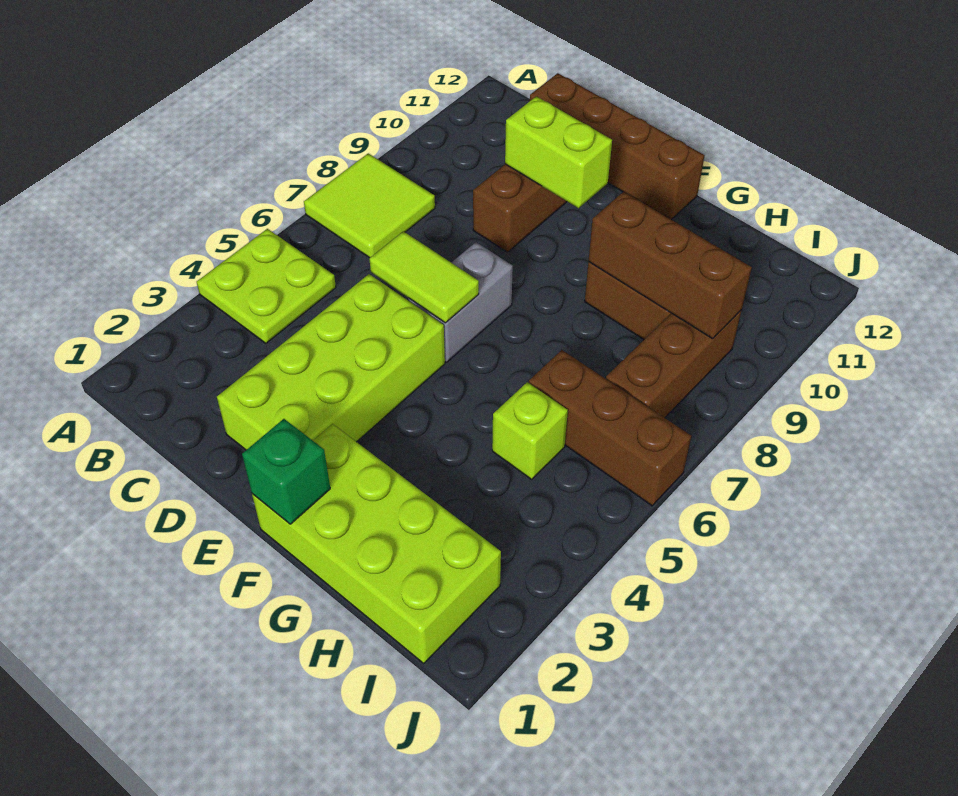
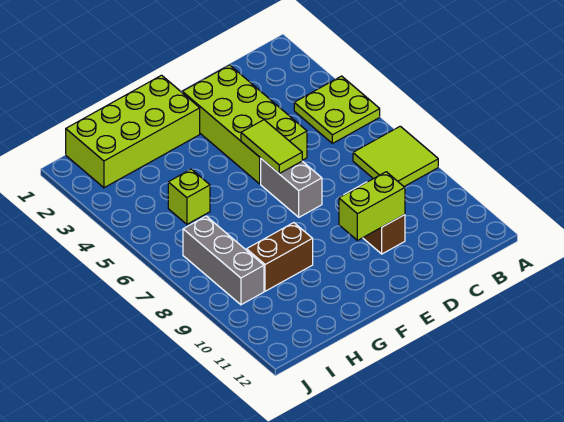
brown 1x4 brick [530,73,705,220] -> none
lime 1x2 tile [369,231,479,323] -> lime 1x2 tile turned to [241,120,302,173]
green 1x1 brick [242,419,330,524] -> none
brown 1x3 brick [589,192,752,339] -> none
brown 1x3 brick [529,350,691,506] -> none
brown 1x3 brick [606,310,742,418] -> grey 1x3 brick [183,216,264,305]

